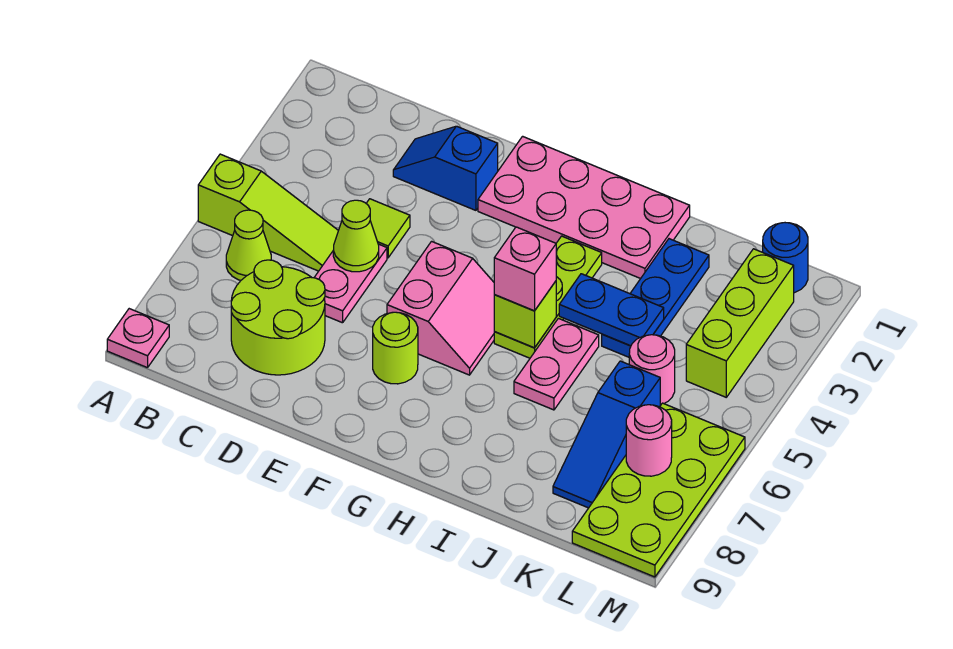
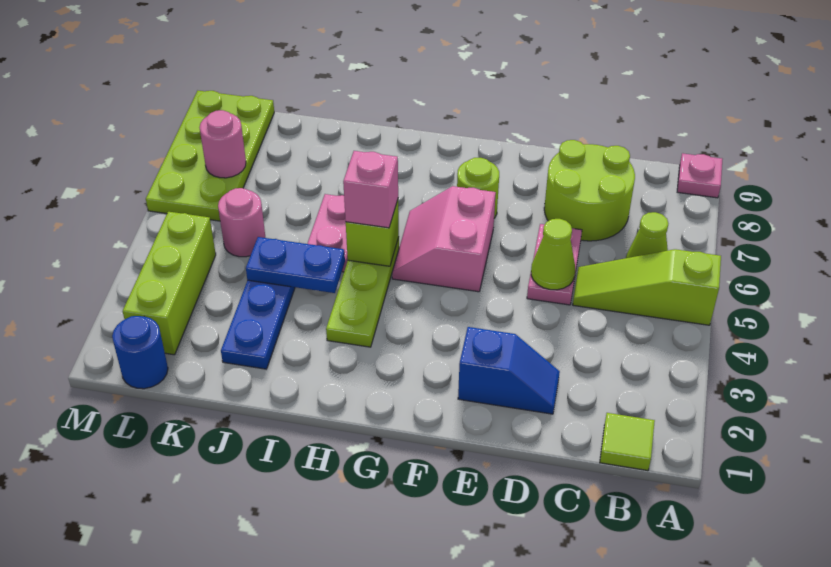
lime 1x1 tile [366,199,410,258] -> lime 1x1 tile moved to [600,413,655,471]
pink 2x4 plate [478,136,690,279] -> none
blue 1x3 slope [553,361,660,508] -> none

